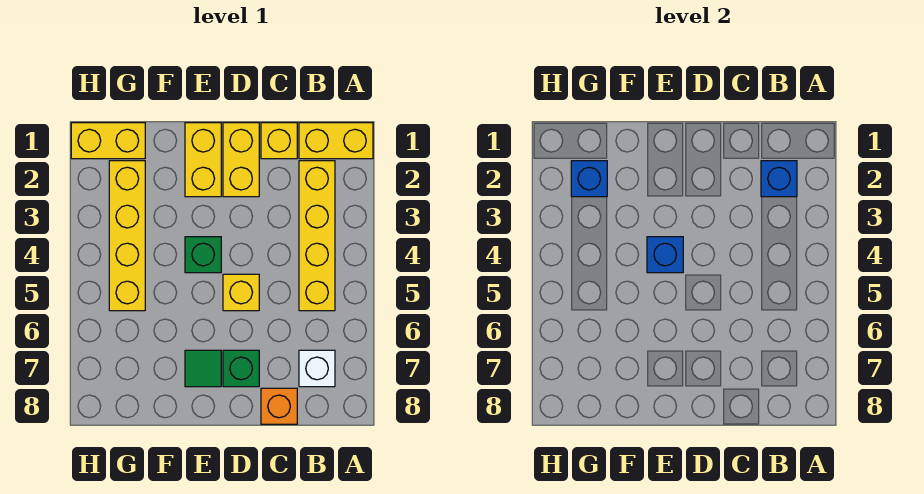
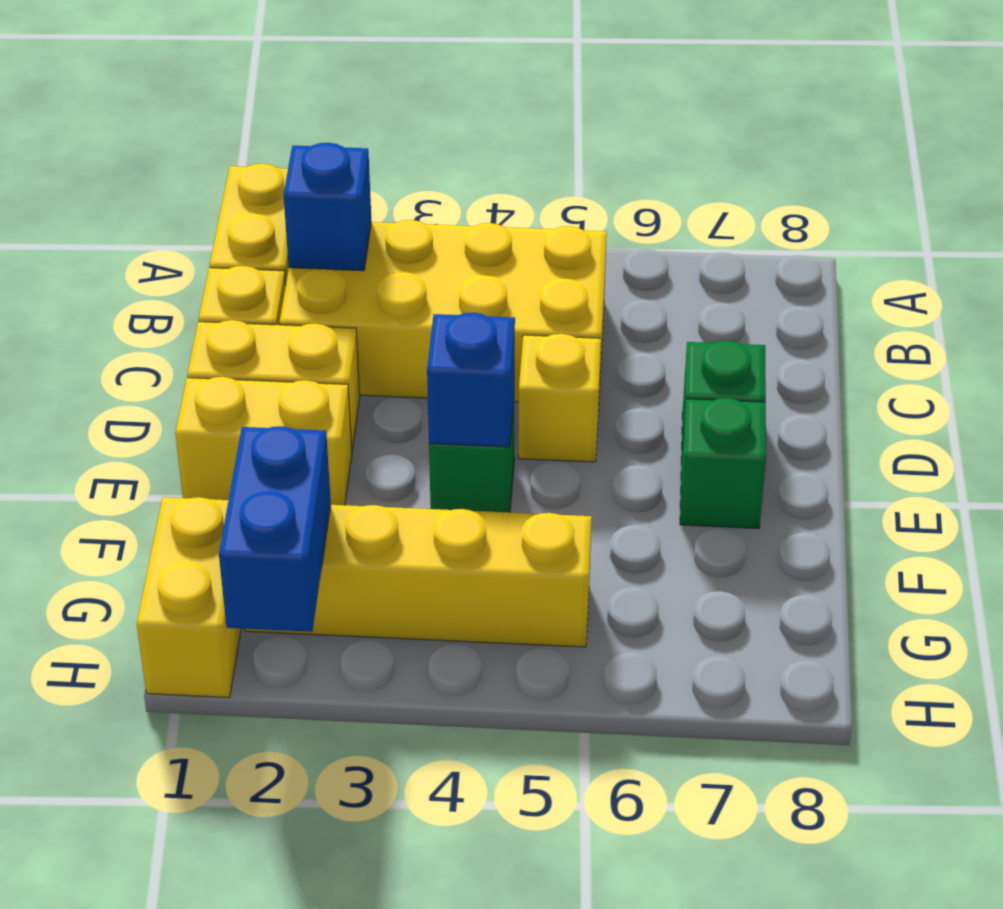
yellow 1x4 brick [299,161,335,311] -> yellow 2x4 brick [279,220,607,402]
white 1x1 brick [299,350,335,387] -> none
orange 1x1 brick [261,388,297,424] -> none
green 1x1 tile [185,350,221,387] -> green 1x1 brick [680,398,766,528]
blue 1x1 brick [571,161,607,197] -> blue 1x2 brick [219,426,331,632]

